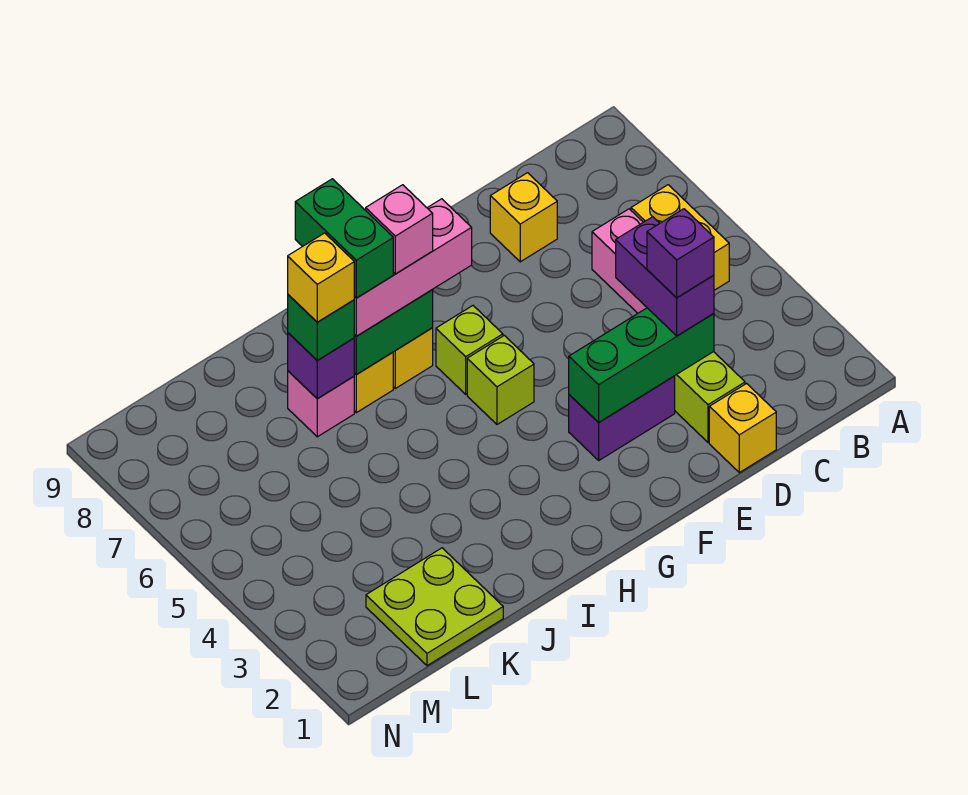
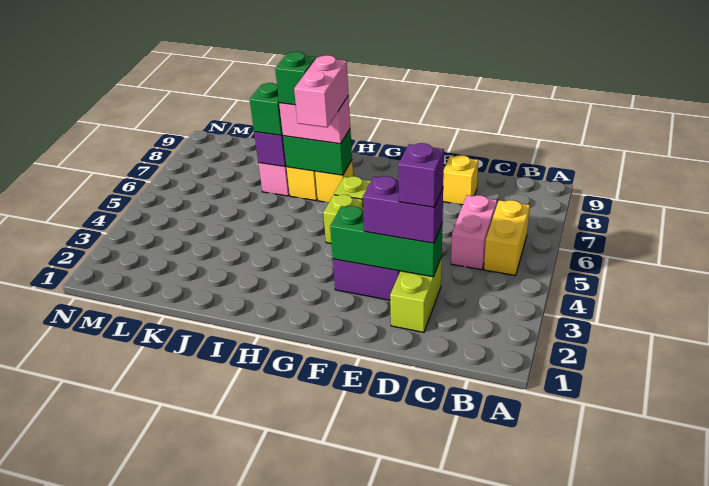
yellow 1x1 brick [709,384,776,472] -> none
purple 1x2 brick [616,217,714,336] -> purple 1x2 brick turned to [363,176,443,243]
pink 1x3 brick [354,199,472,336] -> pink 1x2 brick [279,96,350,144]
pink 1x1 brick [366,185,433,274] -> pink 1x2 brick [294,55,348,127]
green 1x2 brick [295,179,393,298] -> green 1x1 brick [275,52,316,105]
yellow 1x1 brick [288,233,354,322] -> none
lime 2x2 plate [366,548,503,666] -> none

